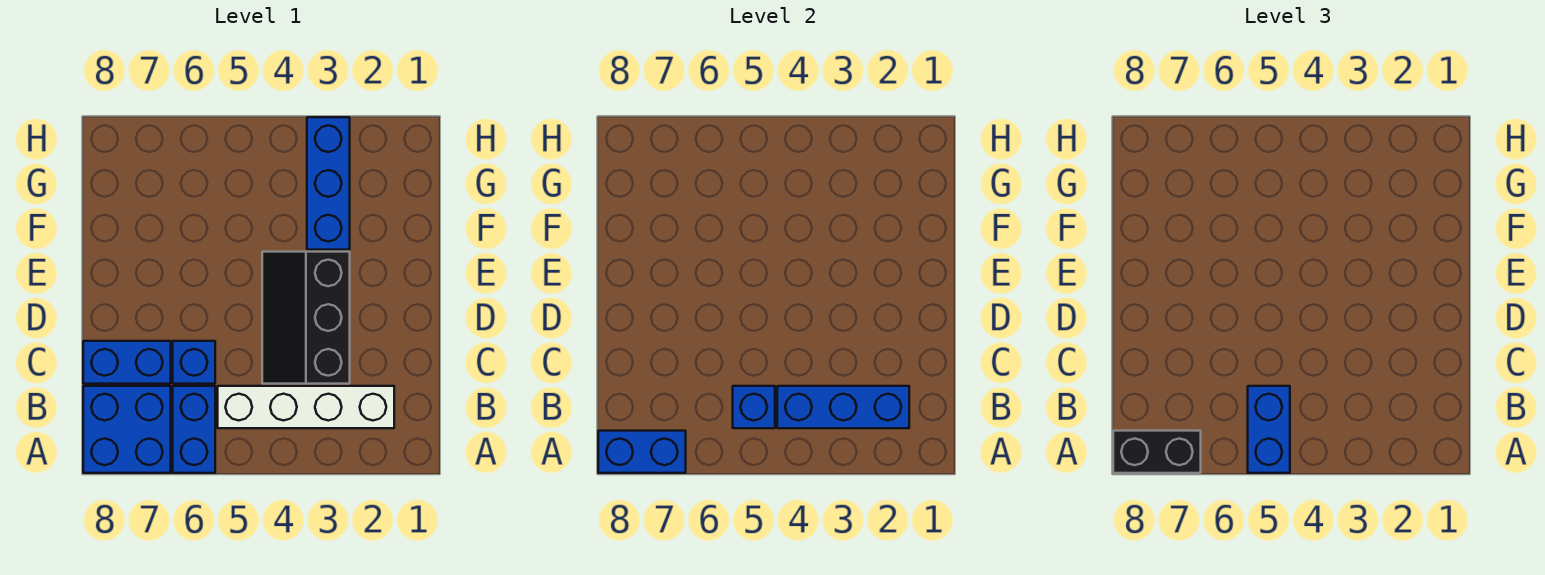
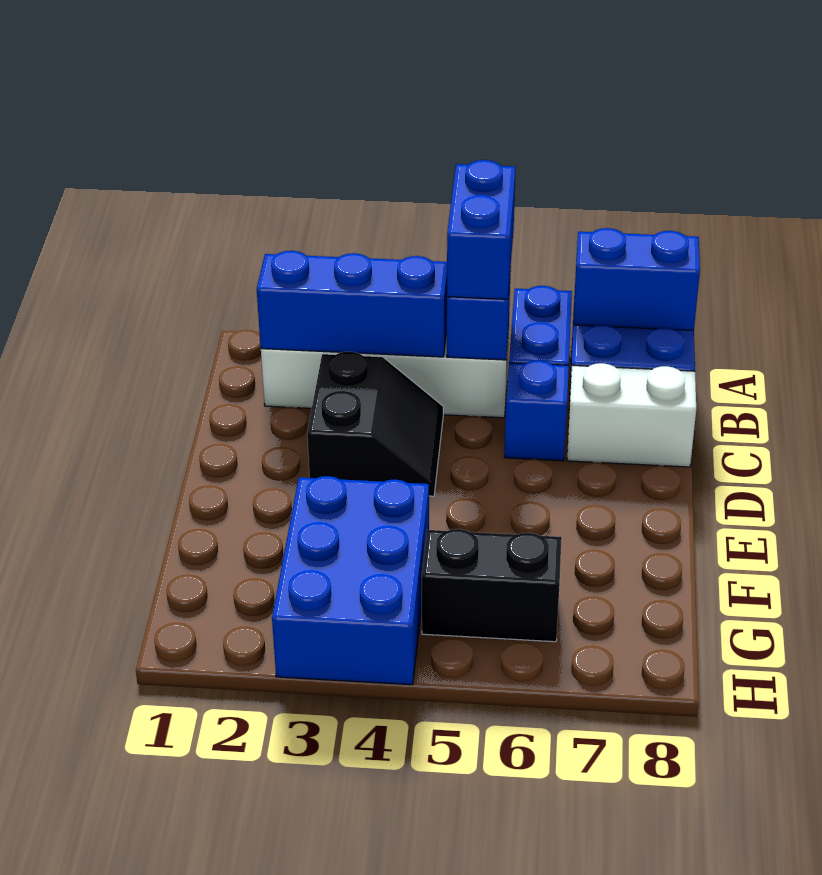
black 1x2 brick [1113,431,1201,473] -> black 1x2 brick moved to [422,529,562,642]
black 2x3 slope [262,252,350,384] -> black 2x2 slope [307,352,443,496]
blue 1x2 brick [83,341,171,384] -> white 1x2 brick [567,363,696,467]
blue 1x3 brick [307,117,350,250] -> blue 2x3 brick [272,476,429,685]

